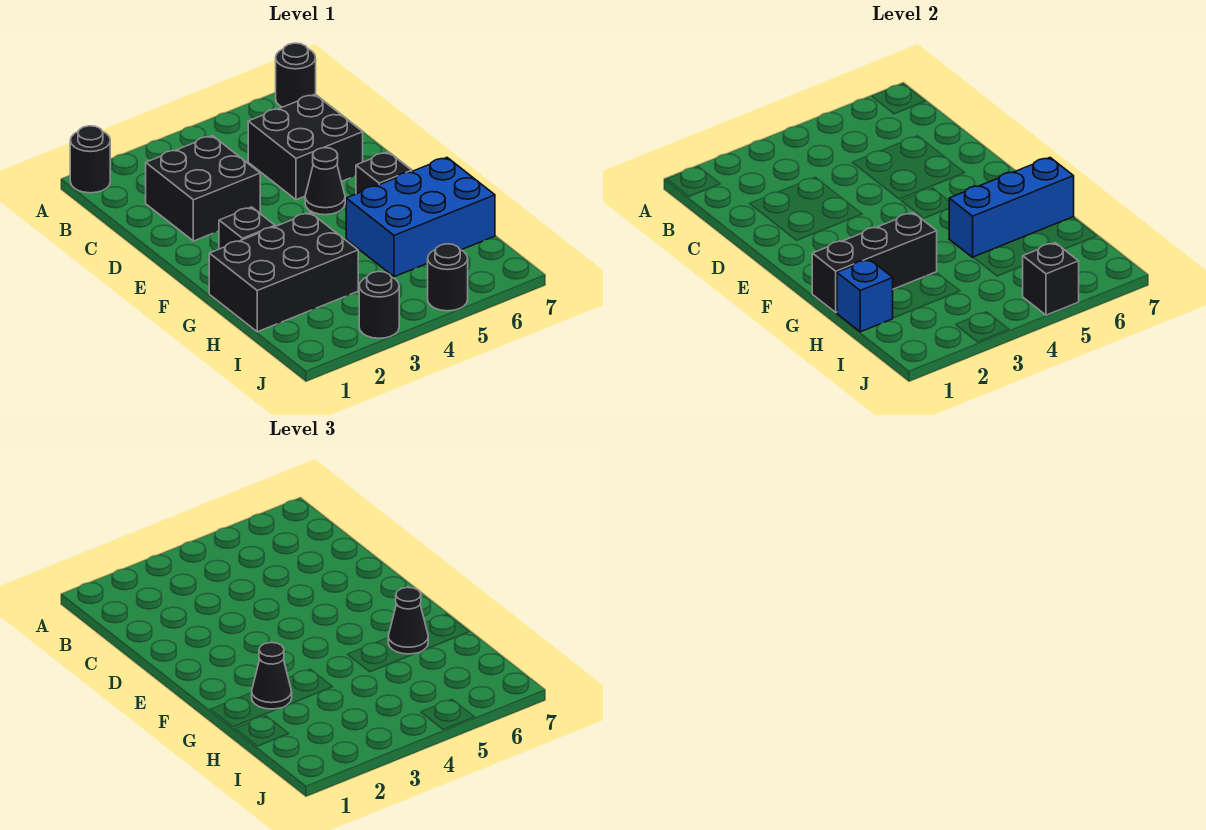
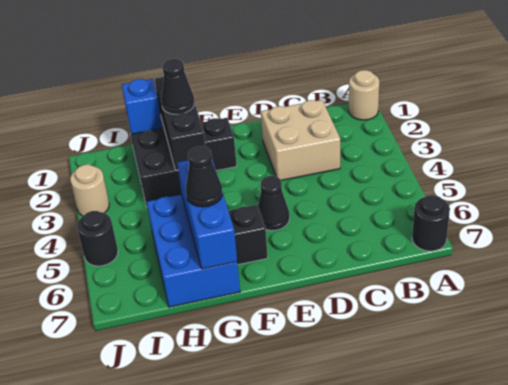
black 1x1 round brick [70,126,110,193] -> tan 1x1 round brick [349,70,379,120]
black 2x2 brick [146,136,260,241] -> tan 2x2 brick [261,100,340,180]
black 2x2 brick [248,94,363,200] -> none
black 1x1 round brick [359,271,399,338] -> tan 1x1 round brick [70,165,109,216]
black 1x1 brick [1023,243,1079,315] -> none

